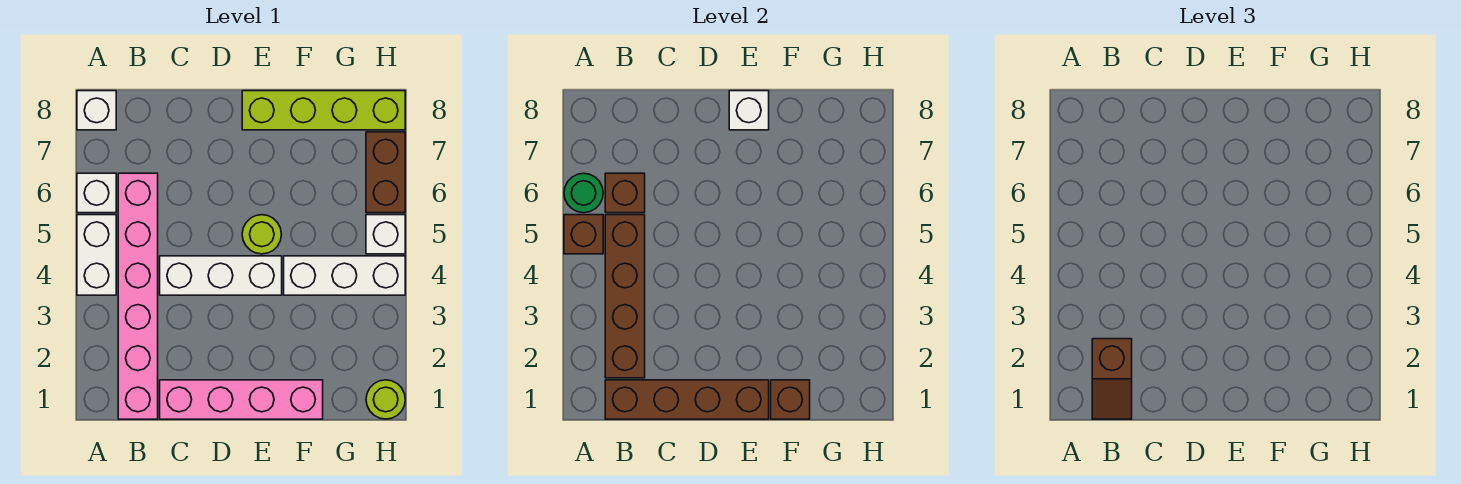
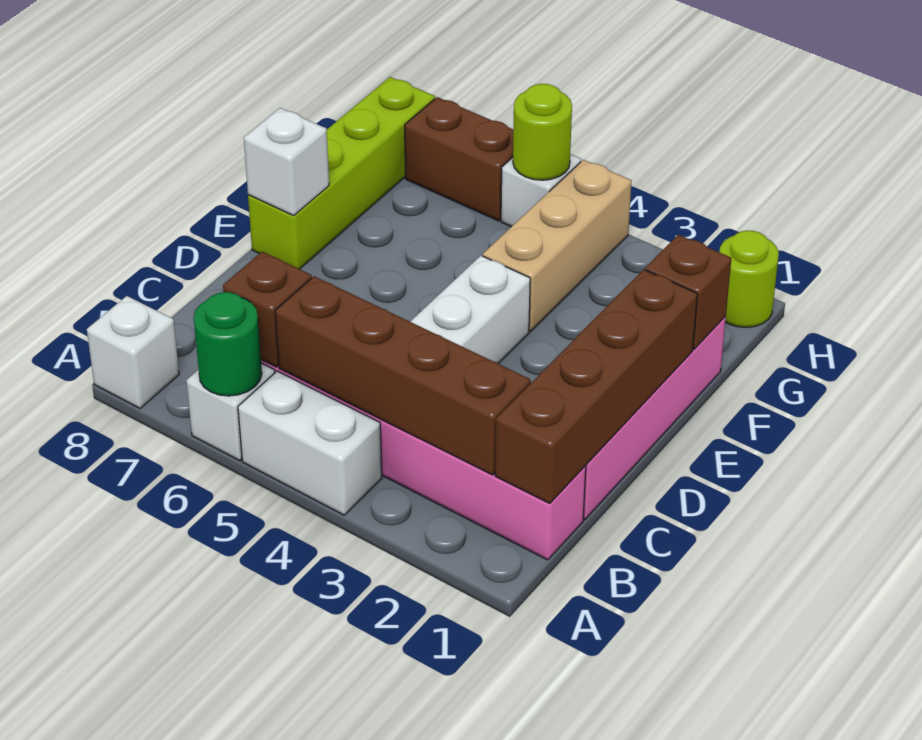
brown 1x1 brick [564,215,603,254] -> none
brown 1x2 slope [1092,339,1132,419] -> none
lime 1x1 round brick [242,215,281,254] -> lime 1x1 round brick moved to [513,84,572,180]
white 1x3 brick [284,256,405,295] -> tan 1x3 brick [483,160,632,331]

